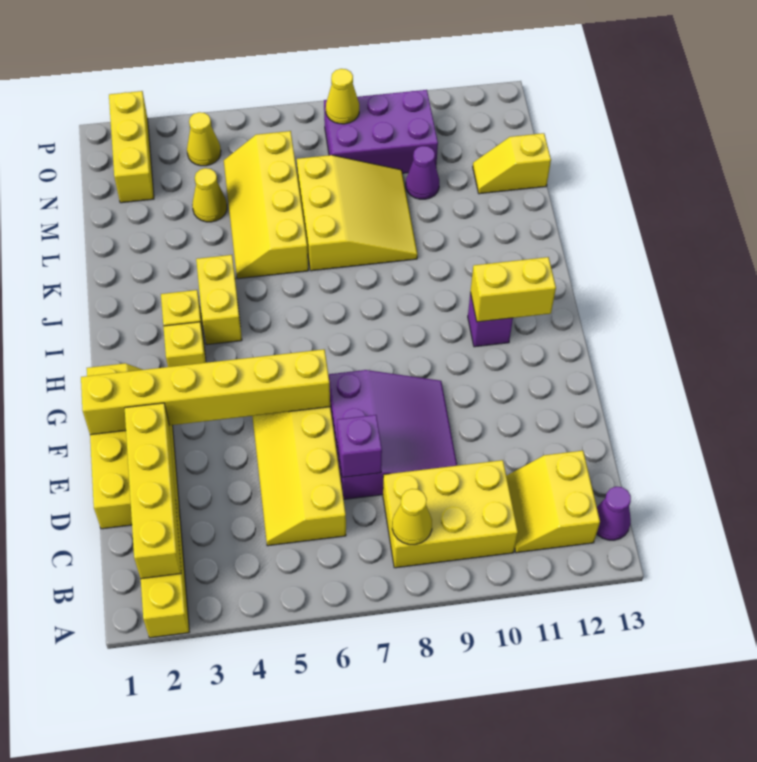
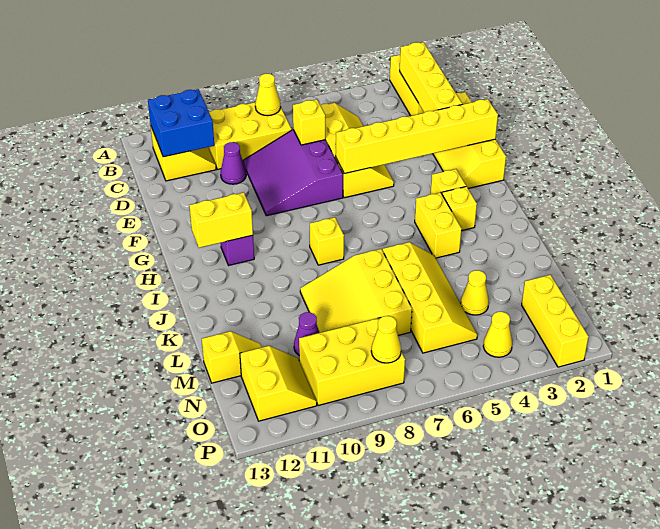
none -> blue 2x2 brick [148,89,214,157]
purple 1x1 cone [597,487,631,540] -> purple 1x1 cone moved to [221,142,246,184]
purple 1x1 brick [337,415,382,477] -> yellow 1x1 brick [293,99,325,145]
none -> yellow 1x1 brick [310,217,344,265]
purple 2x3 brick [324,90,438,173] -> yellow 2x3 brick [299,318,405,406]
none -> yellow 2x2 slope [240,346,317,421]

